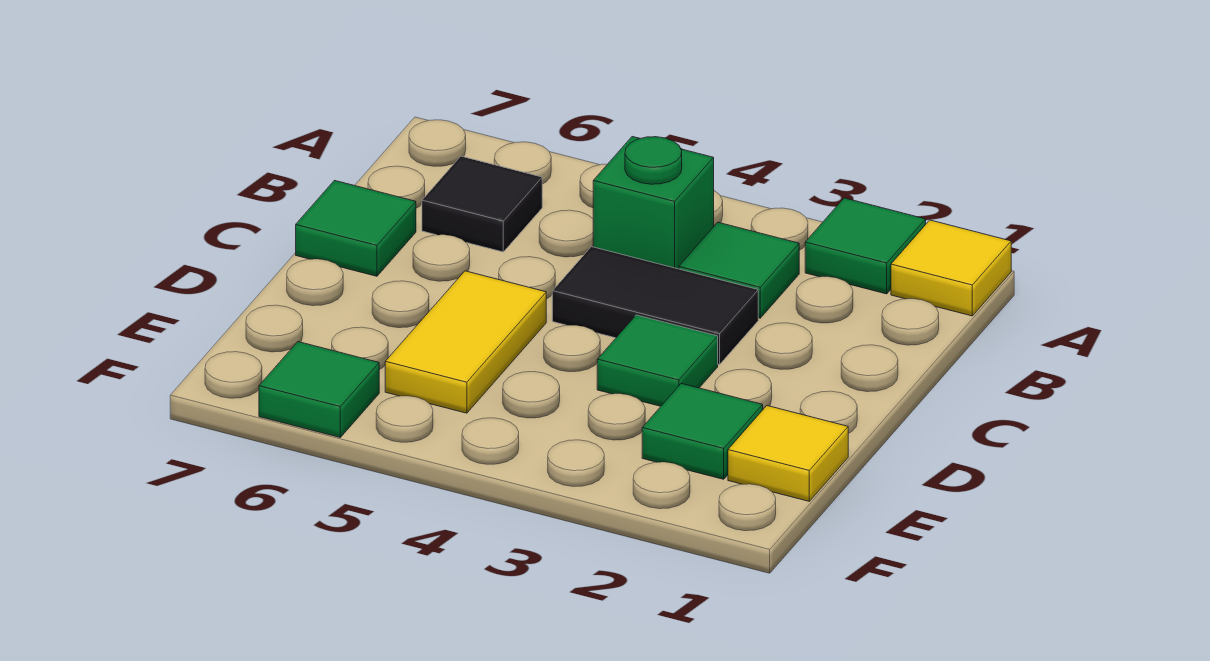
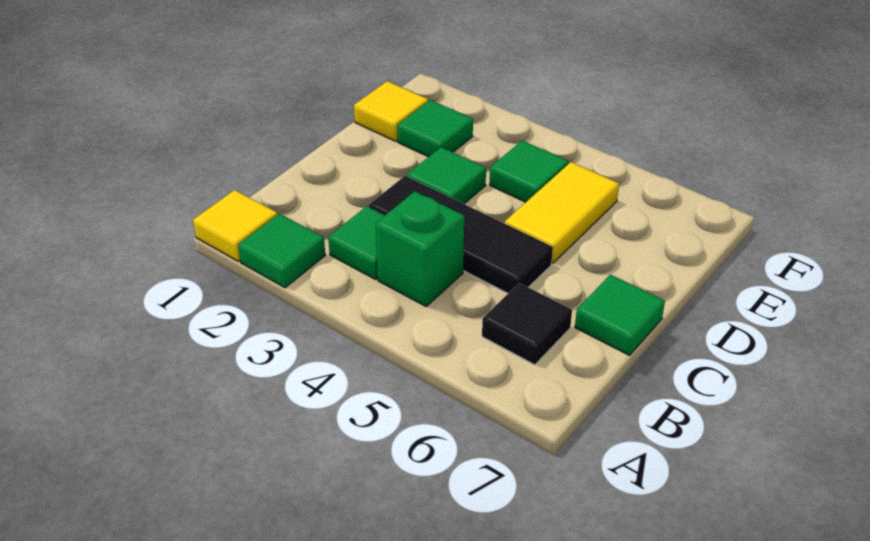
black 1x2 tile [552,247,758,365] -> black 1x3 tile [369,176,553,293]
green 1x1 tile [259,342,379,437] -> green 1x1 tile moved to [490,141,568,202]

